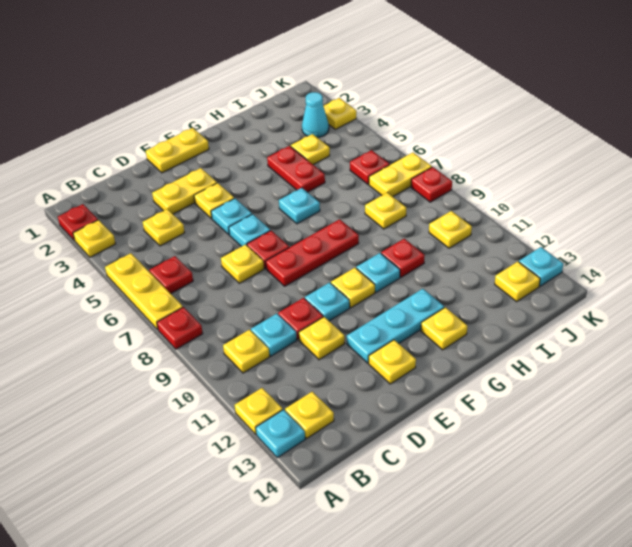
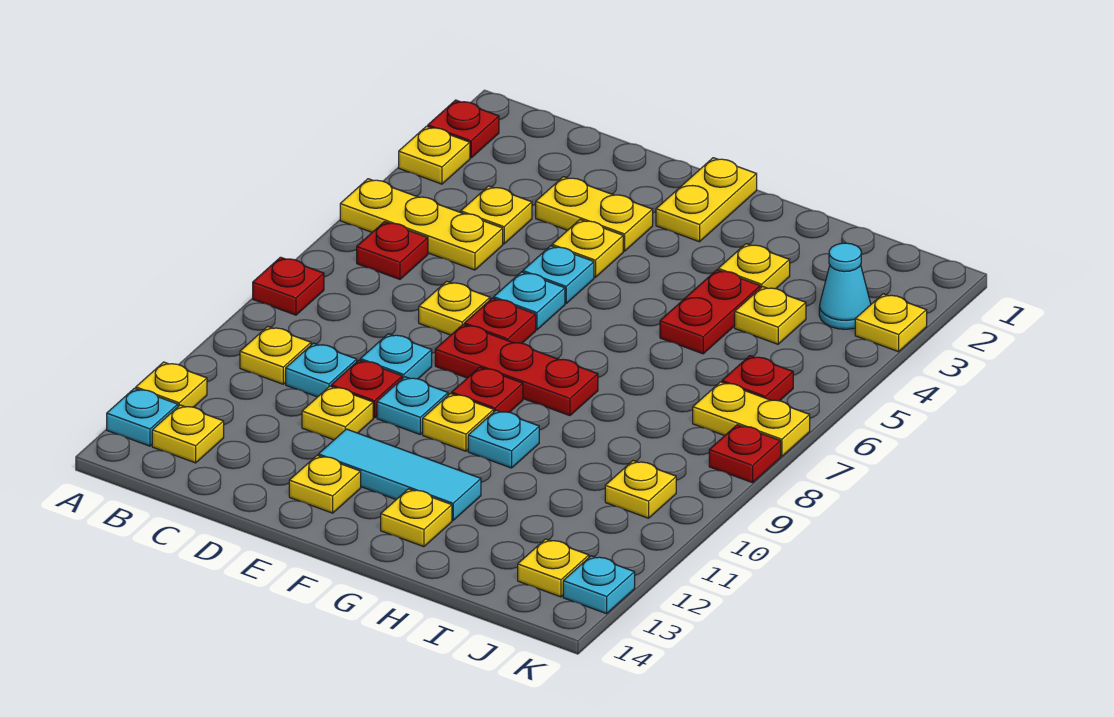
yellow 1x3 plate [105,253,183,329] -> yellow 1x3 plate turned to [340,179,503,270]
yellow 1x2 plate [146,128,209,173] -> yellow 1x2 plate turned to [656,158,757,242]
cyan 1x3 plate [347,289,444,363] -> cyan 1x3 tile [318,429,481,520]
cyan 1x1 plate [279,188,320,224] -> cyan 1x1 plate moved to [360,334,432,379]
red 1x1 plate [381,239,425,277] -> red 1x1 plate moved to [452,367,523,412]
yellow 1x1 plate [365,193,406,229] -> yellow 1x1 plate moved to [718,244,790,289]

